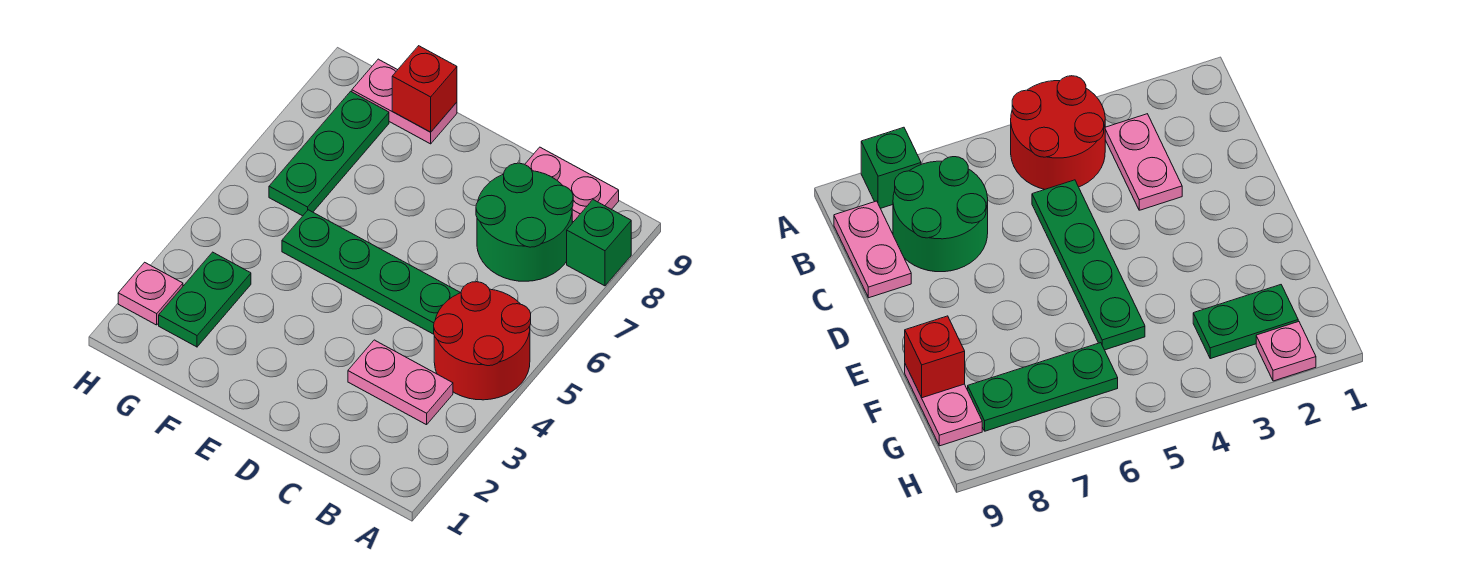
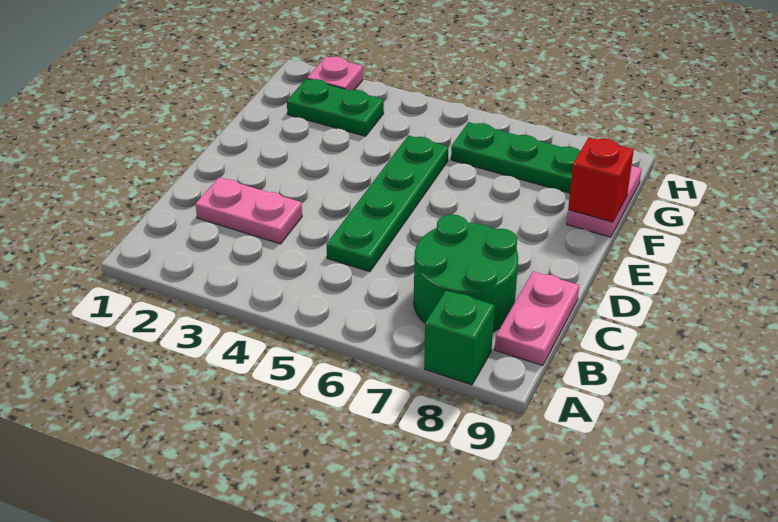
red 2x2 round brick [434,282,531,400] -> none
pink 1x2 plate [348,340,453,425] -> pink 1x2 plate turned to [196,178,302,244]

